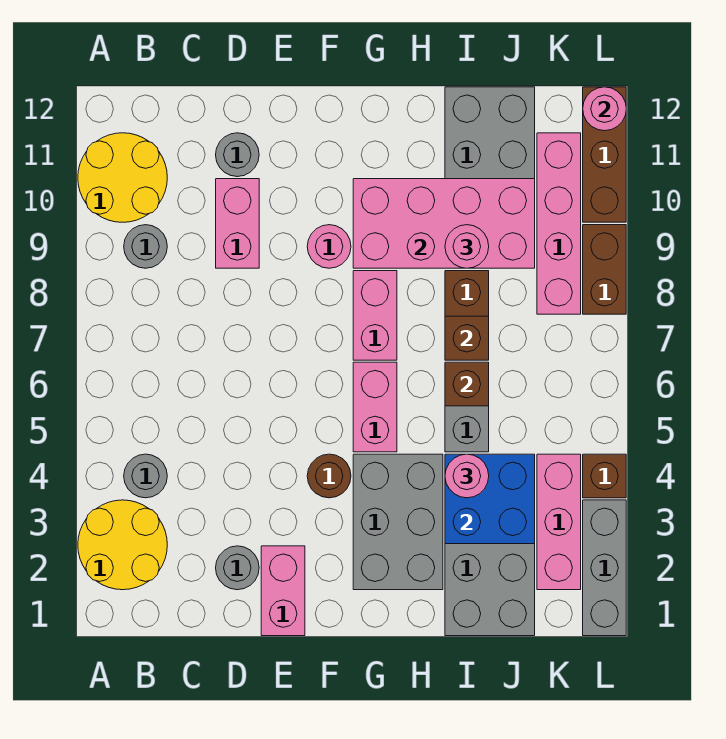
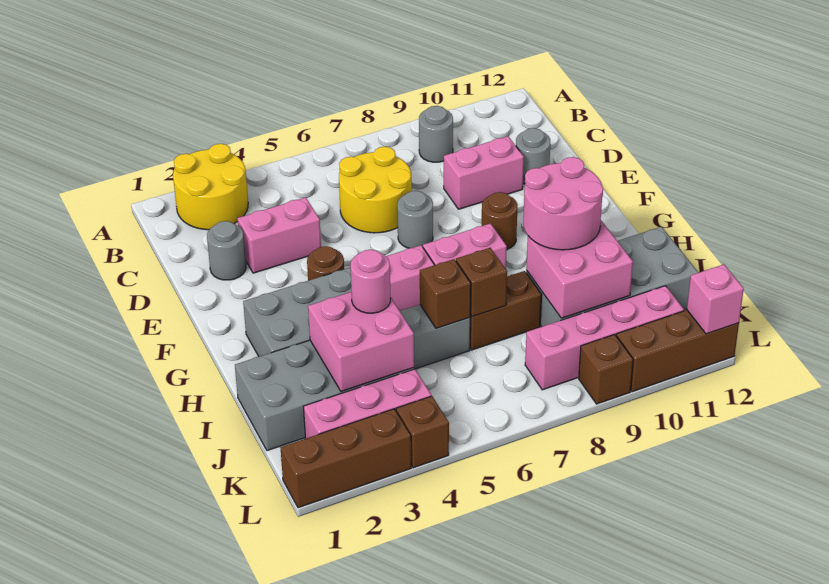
yellow 2x2 round brick [78,133,167,222] -> yellow 2x2 round brick moved to [339,147,412,233]
grey 1x1 round brick [124,454,167,498] -> grey 1x1 round brick moved to [397,191,433,248]
pink 1x2 brick [261,546,305,636] -> pink 1x2 brick moved to [237,197,321,273]
pink 1x1 round brick [307,225,351,268] -> brown 1x1 round brick [482,192,518,249]
pink 2x4 brick [353,179,535,268] -> pink 2x2 brick [526,221,633,318]
blue 2x2 brick [445,454,535,544] -> pink 2x2 brick [308,292,414,392]
pink 1x1 round brick [445,225,489,268] -> pink 2x2 round brick [523,157,603,250]
grey 1x3 brick [583,500,626,636] -> brown 1x3 brick [280,409,411,508]
brown 1x2 brick [583,225,626,314] -> brown 1x1 brick [579,334,633,404]
pink 1x1 round brick [583,87,626,131] -> pink 1x1 brick [687,264,744,334]

